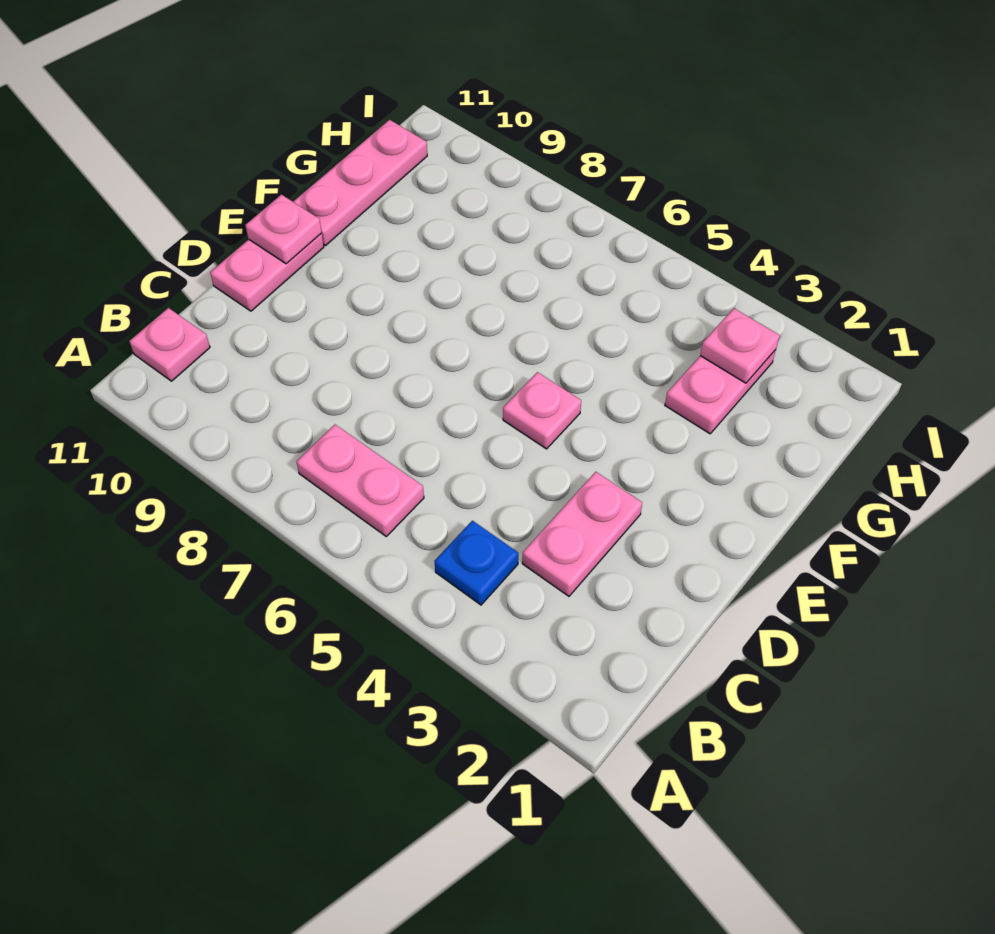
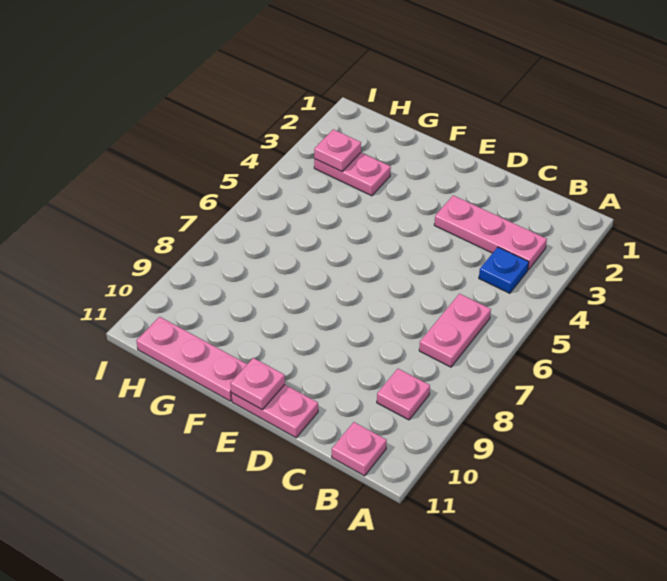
pink 1x2 plate [522,472,642,596] -> pink 1x3 plate [434,195,547,270]
pink 1x1 plate [503,372,581,449] -> pink 1x1 plate moved to [377,369,430,420]

